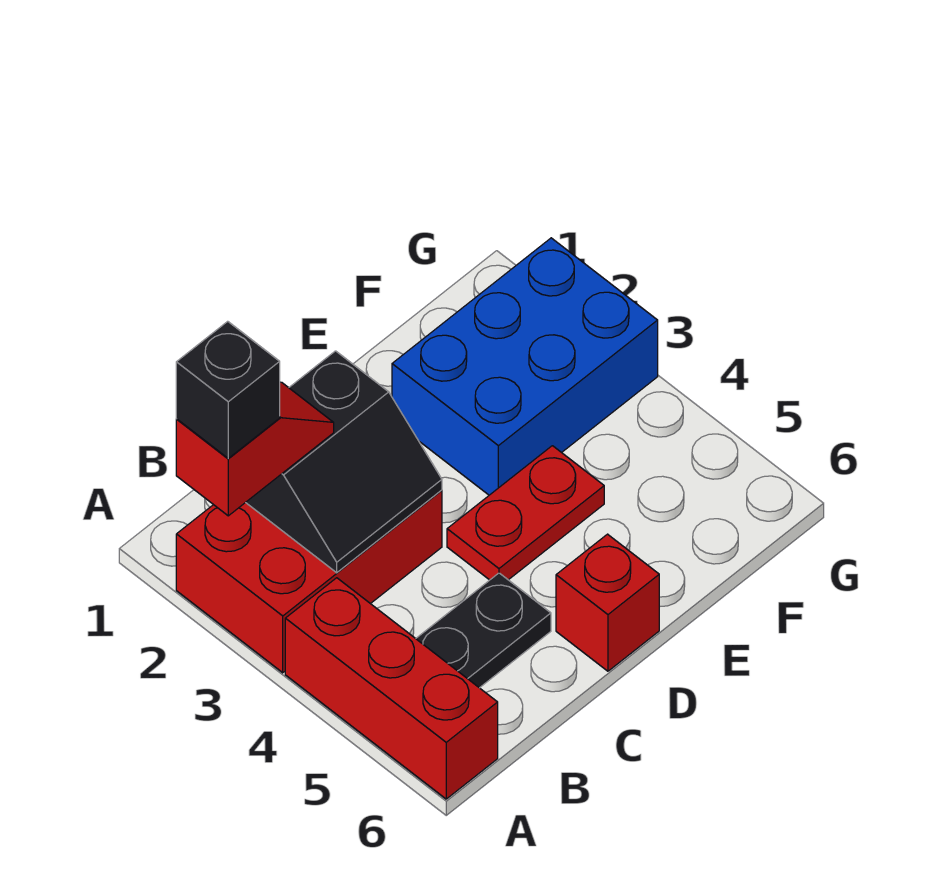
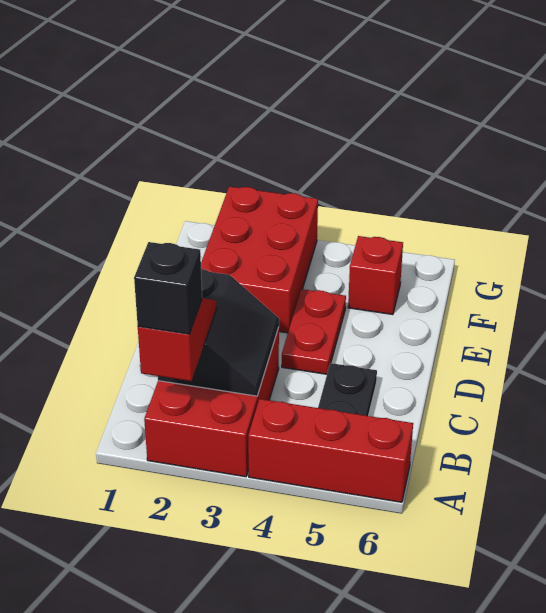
red 1x1 brick [556,534,659,671] -> red 1x1 brick moved to [348,236,403,315]
blue 2x3 brick [392,238,658,495] -> red 2x3 brick [201,186,318,333]

